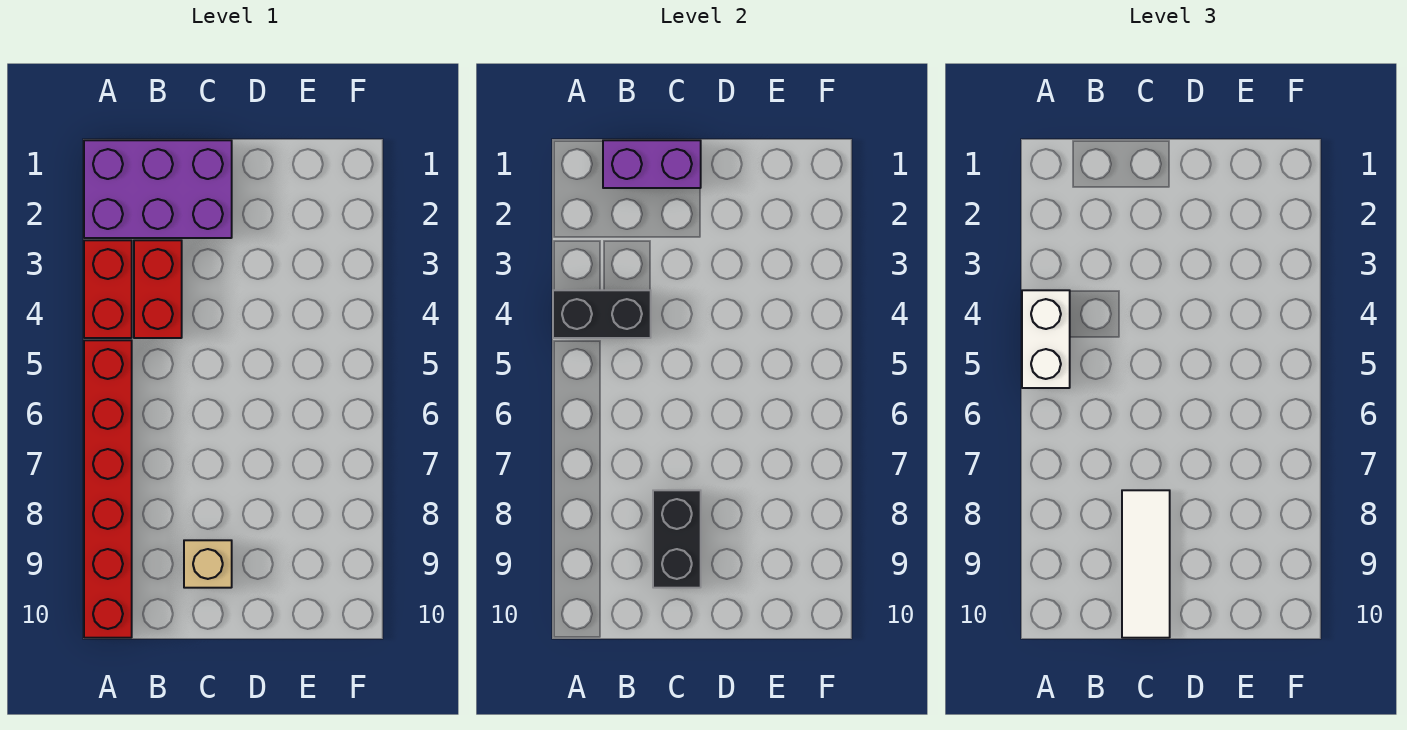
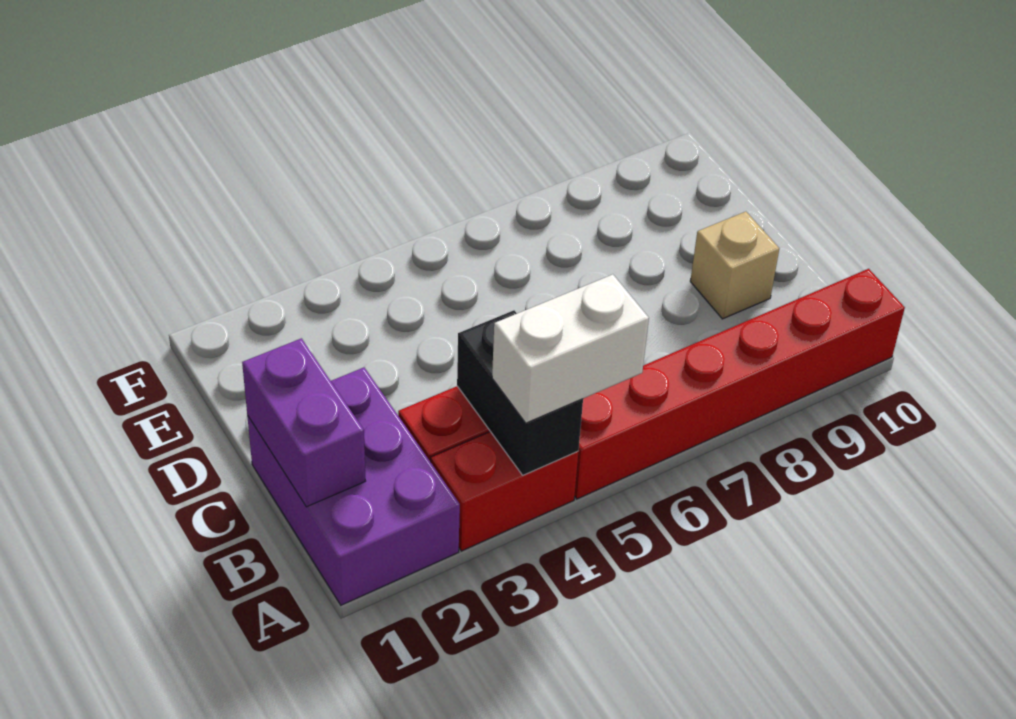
black 1x2 brick [653,490,701,588] -> none
white 1x3 tile [1122,490,1170,638] -> none

